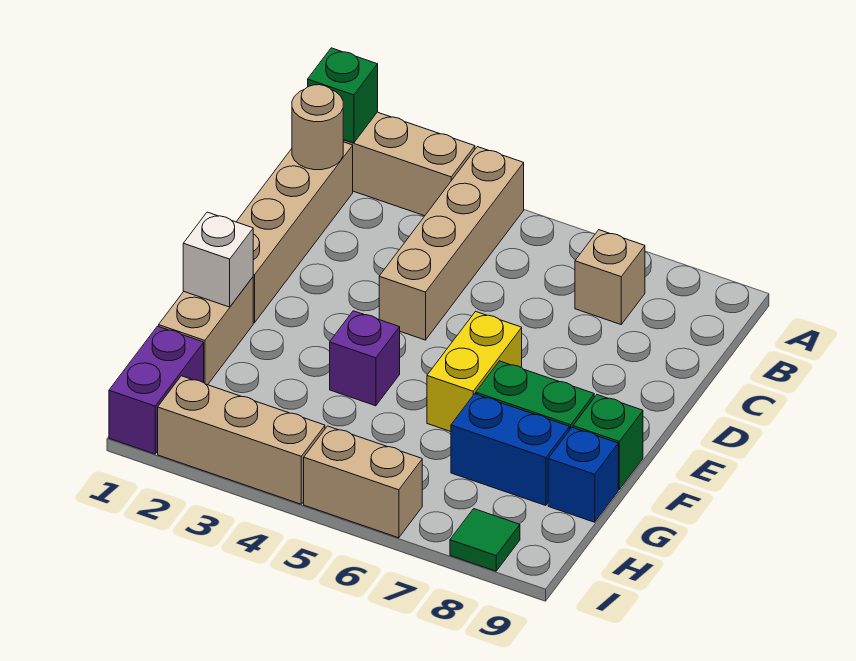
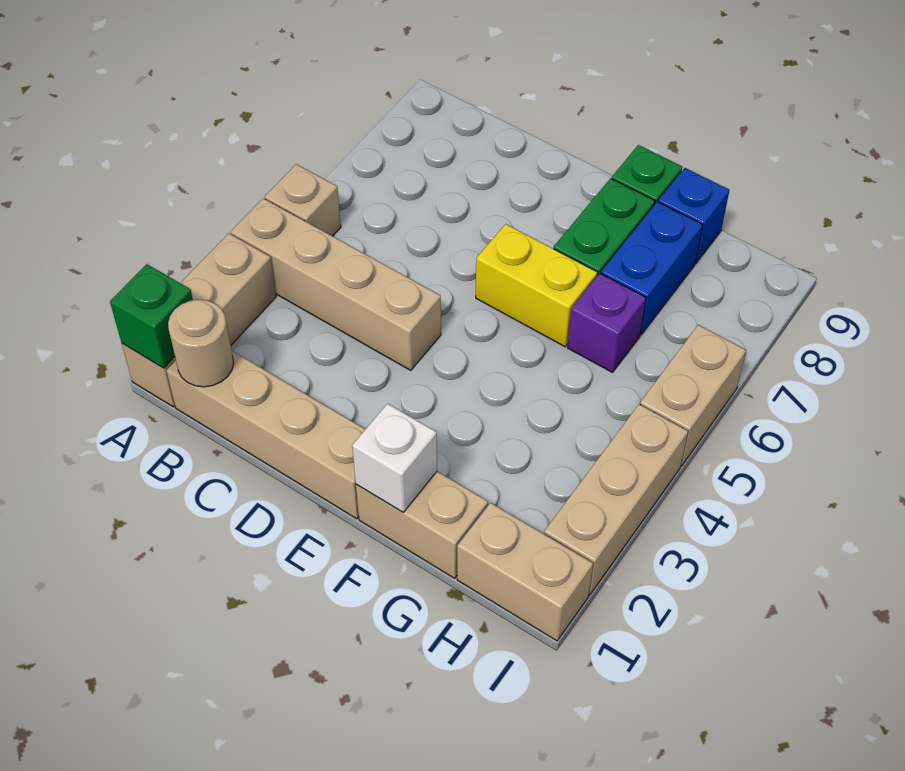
tan 1x1 brick [575,230,645,324] -> tan 1x1 brick moved to [265,164,341,236]
purple 1x1 brick [330,311,400,406] -> purple 1x1 brick moved to [568,274,646,372]
purple 1x2 brick [109,326,204,454] -> tan 1x2 brick [457,503,593,641]
green 1x1 tile [450,509,520,571] -> none

